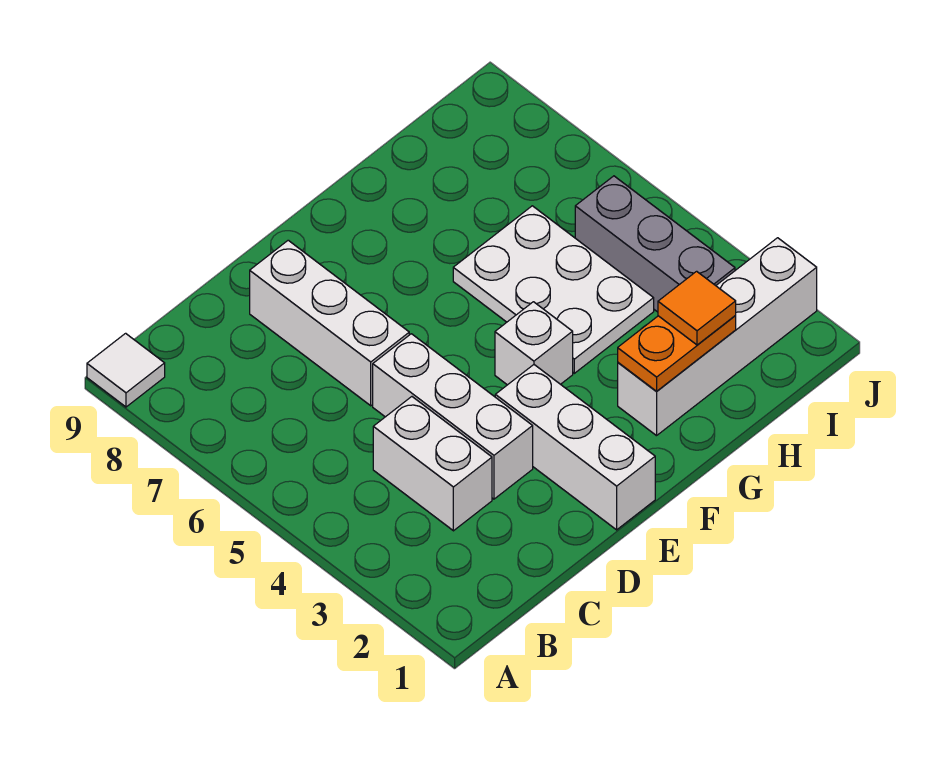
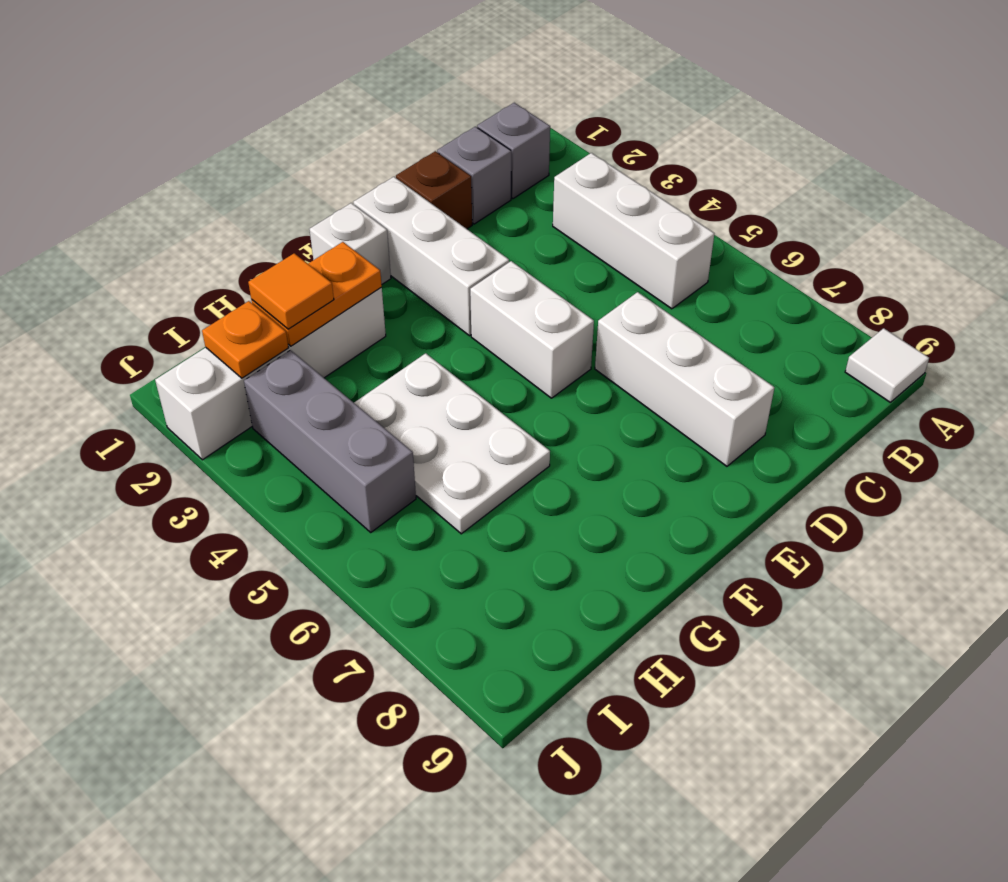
none -> grey 1x1 brick [477,103,550,199]
none -> grey 1x1 brick [437,127,511,224]
white 1x2 brick [373,397,492,531] -> white 1x2 brick moved to [470,261,594,398]
none -> brown 1x1 brick [396,151,472,229]
white 1x3 brick [373,334,533,499] -> white 1x3 brick moved to [553,153,714,309]
white 1x1 brick [495,302,573,385] -> white 1x1 brick moved to [310,203,391,284]
none -> orange 1x1 plate [202,301,288,378]

